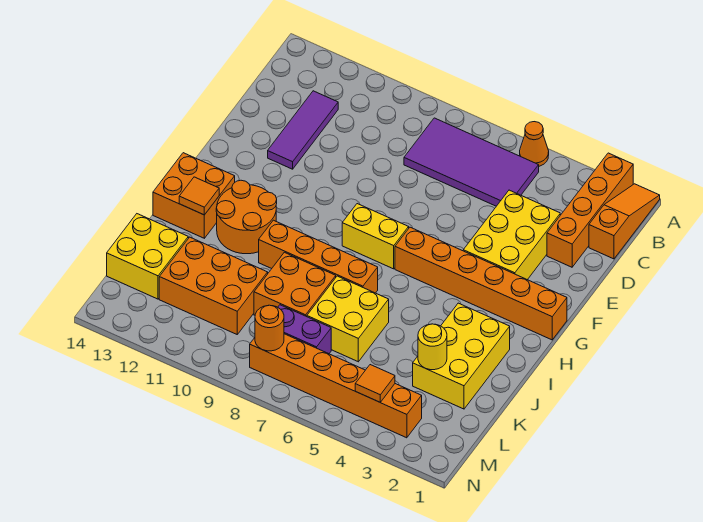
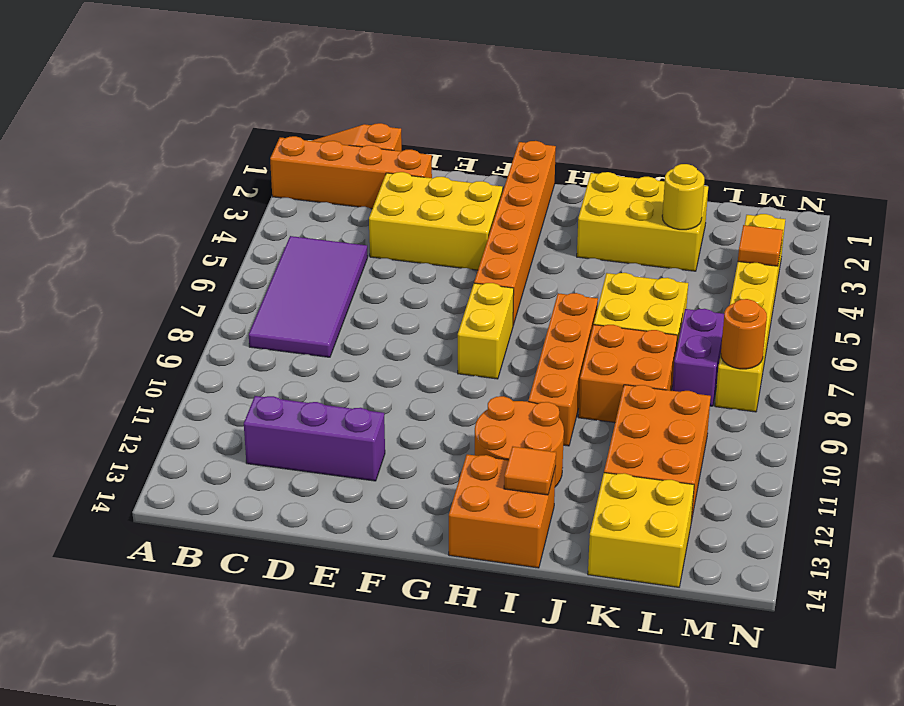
orange 1x1 cone [520,122,549,166] -> none
purple 1x3 tile [268,91,338,169] -> purple 1x3 brick [244,396,385,481]
orange 1x6 brick [250,334,422,438] -> yellow 1x6 brick [715,214,785,412]

